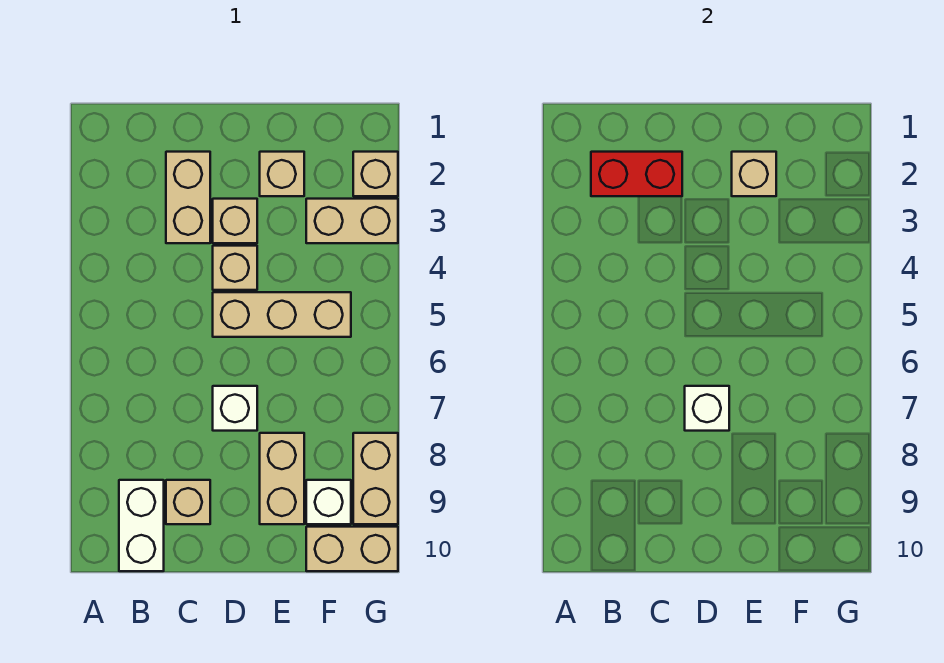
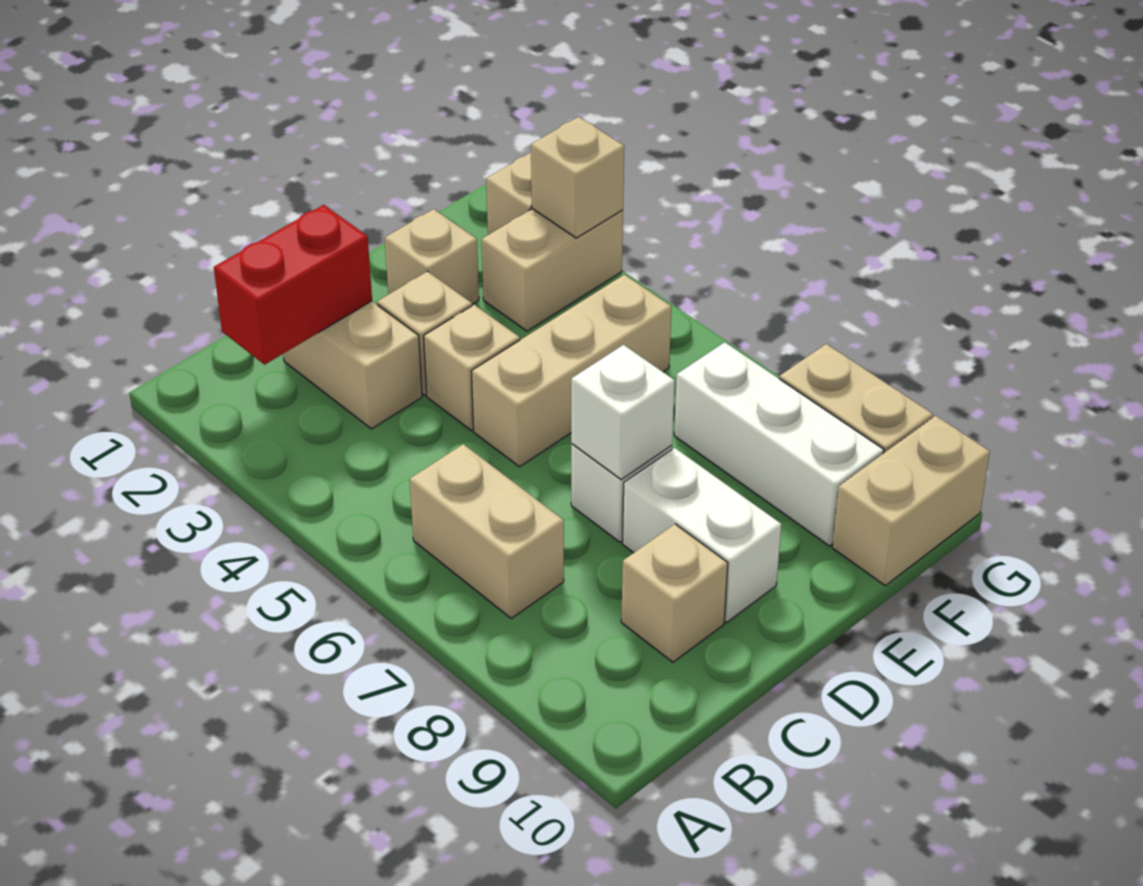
white 1x2 brick [119,480,164,571] -> white 1x2 brick moved to [623,448,781,622]
tan 1x1 brick [732,152,776,196] -> tan 1x1 brick moved to [531,117,624,238]
tan 1x2 brick [260,433,304,524] -> tan 1x2 brick moved to [410,444,564,618]
white 1x1 brick [306,480,351,524] -> white 1x3 brick [674,342,884,546]

